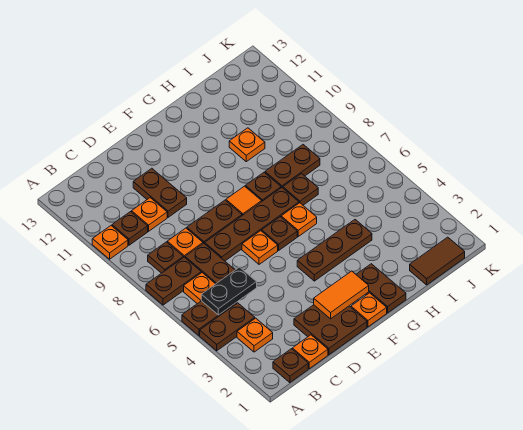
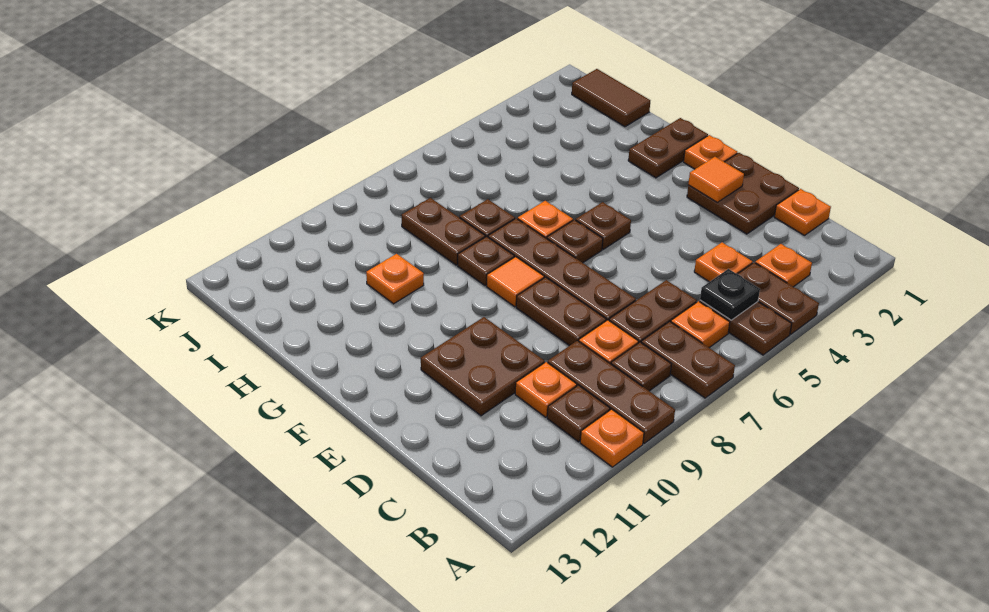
brown 1x1 plate [273,349,308,383] -> brown 1x1 plate moved to [576,202,631,249]
black 1x2 plate [201,267,257,315] -> black 1x1 plate [700,269,760,320]
brown 1x2 plate [133,168,187,217] -> brown 2x2 plate [421,317,545,416]
orange 1x2 tile [314,271,369,319] -> orange 1x1 tile [688,157,744,202]
orange 1x1 plate [242,231,278,264] -> orange 1x1 plate moved to [694,242,752,282]
brown 1x3 plate [297,220,372,281] -> brown 1x3 plate moved to [548,341,675,443]

